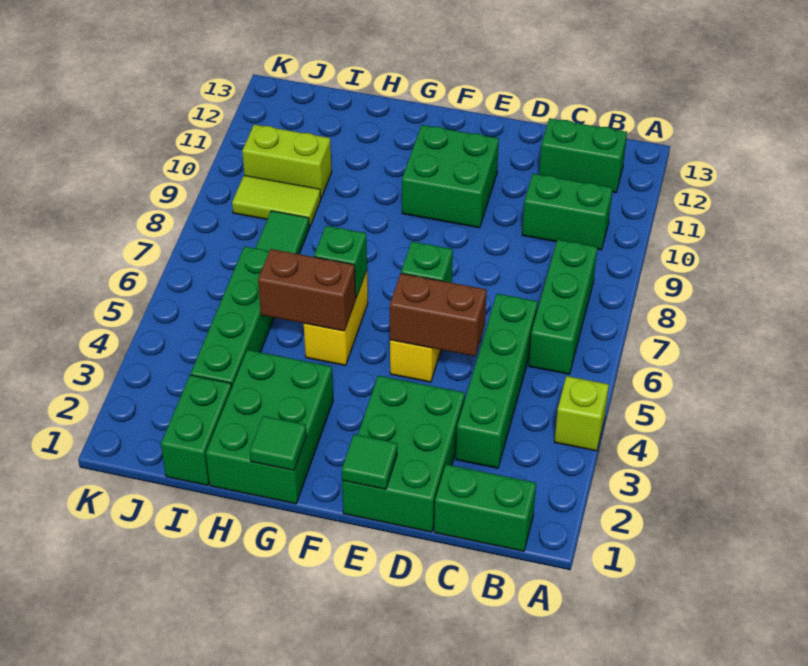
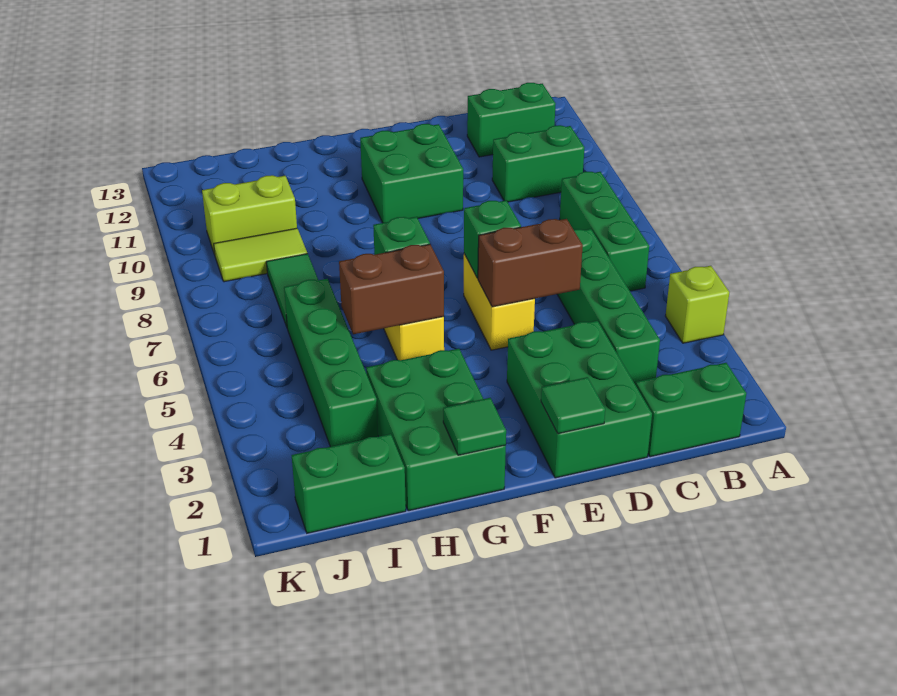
green 1x2 brick [161,375,232,485] -> green 1x2 brick turned to [292,434,406,533]

